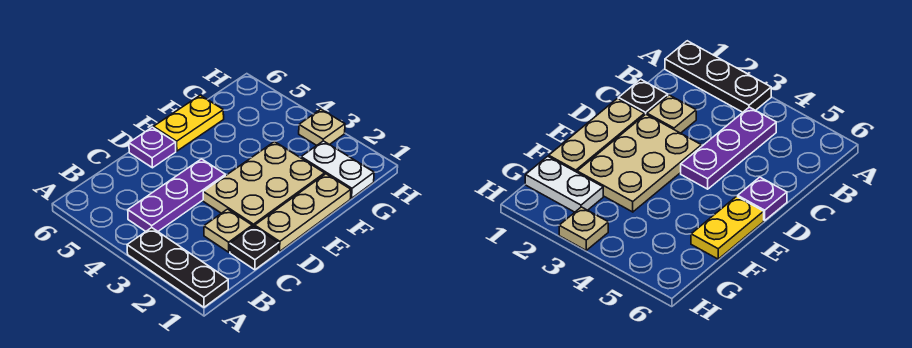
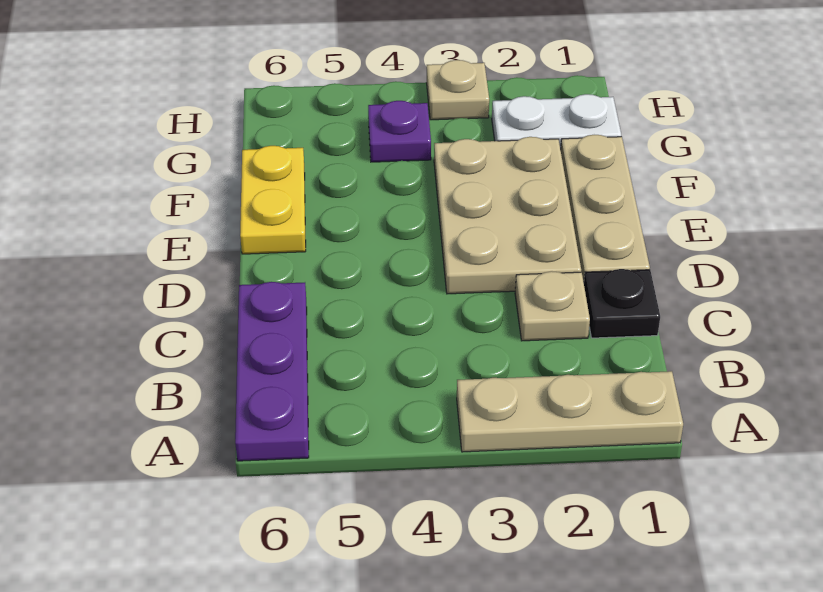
black 1x3 plate [127,228,228,307] -> tan 1x3 plate [457,371,683,452]
purple 1x3 plate [128,159,225,232] -> purple 1x3 plate moved to [235,282,309,461]
purple 1x1 plate [129,127,176,168] -> purple 1x1 plate moved to [368,101,431,162]

